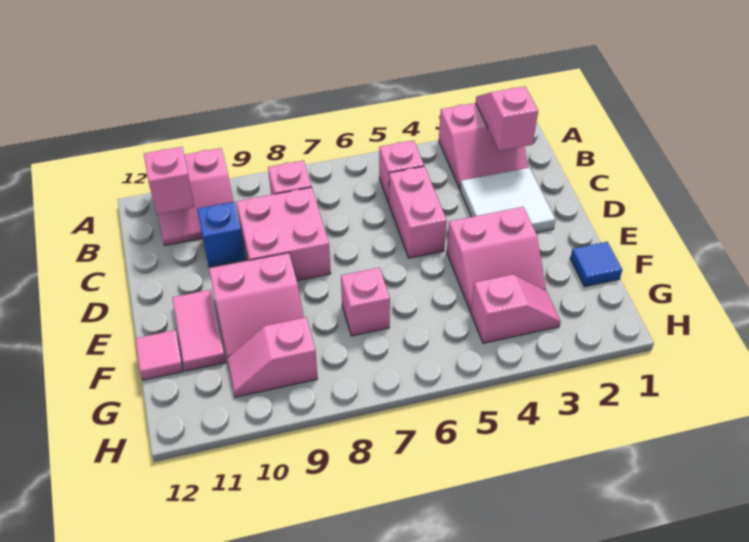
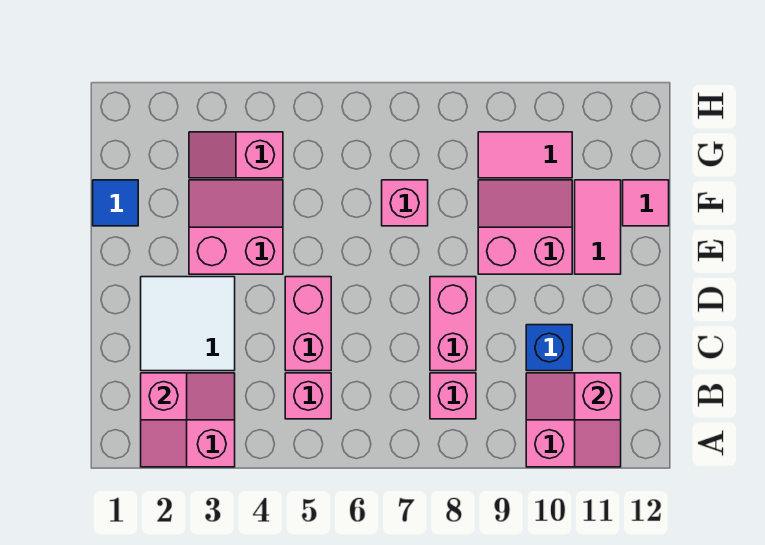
pink 2x2 brick [237,187,331,281] -> pink 1x2 brick [430,277,476,371]
pink 1x2 slope [227,317,318,397] -> pink 1x2 tile [478,132,572,178]

